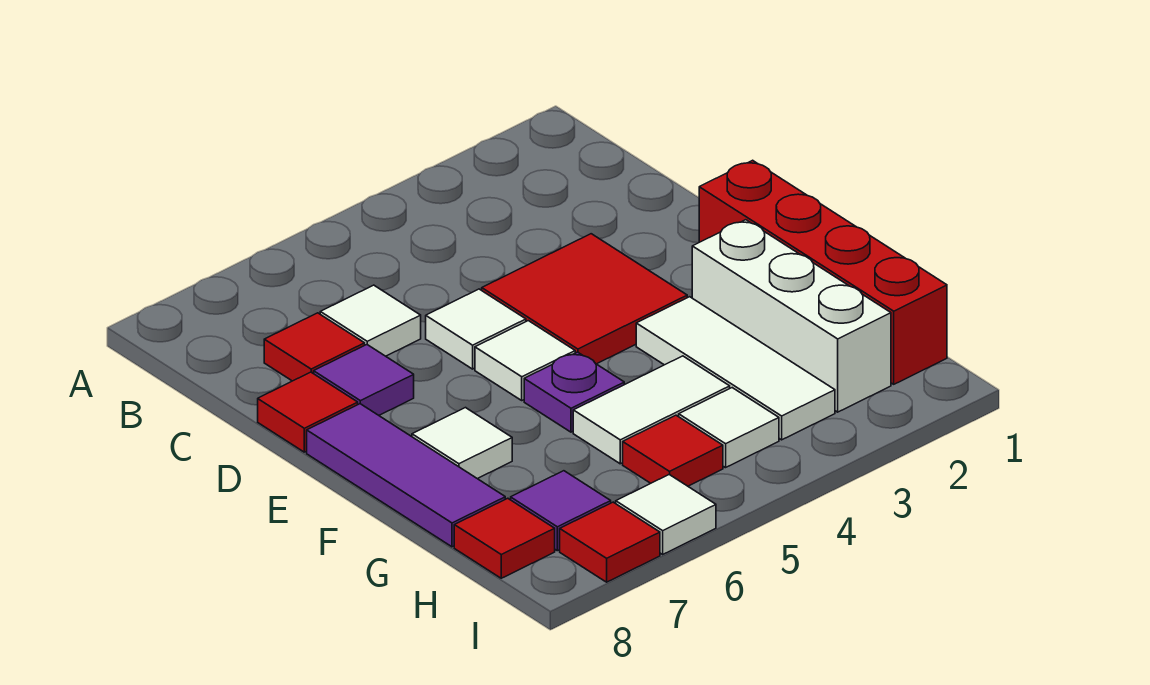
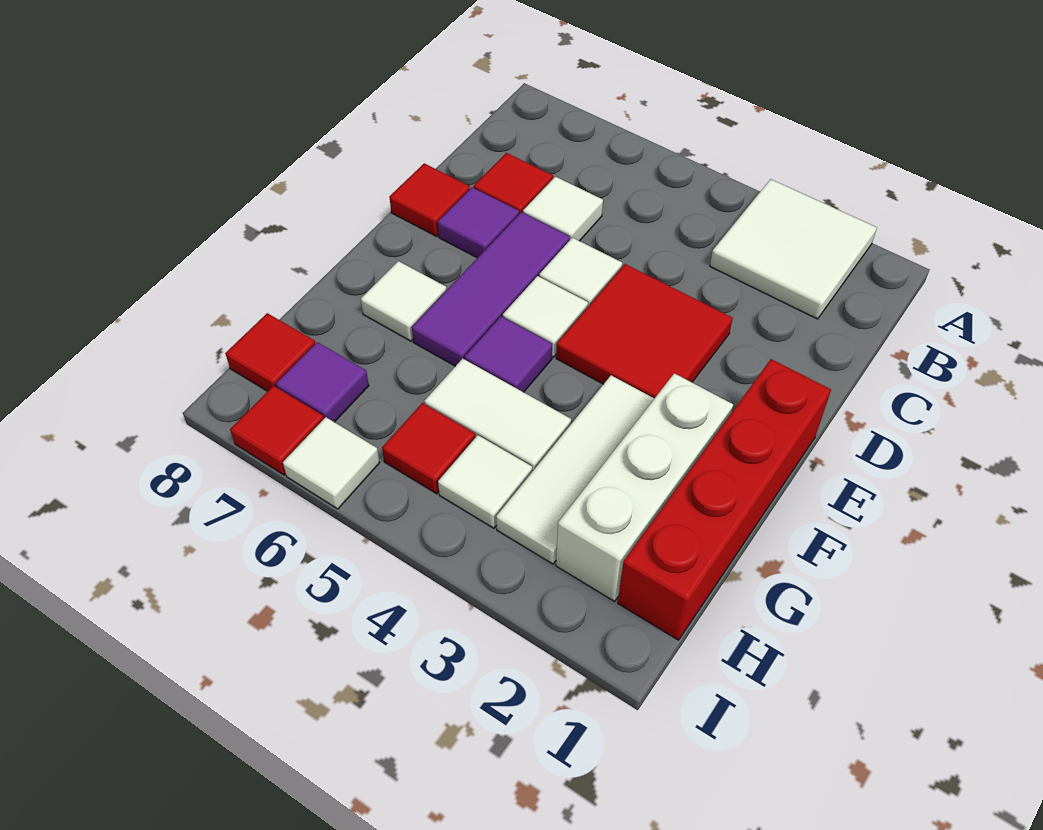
none -> white 2x2 tile [710,179,877,319]
purple 1x3 tile [307,404,505,547] -> purple 1x3 tile moved to [412,212,570,366]
purple 1x1 plate [524,352,624,432] -> purple 1x1 tile [465,316,552,392]

